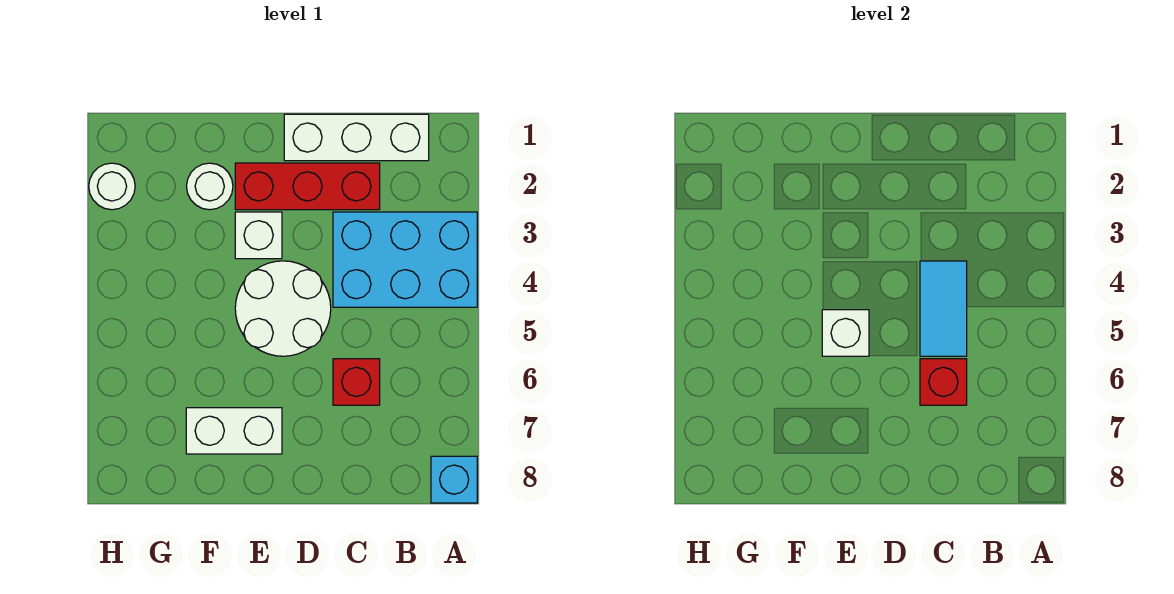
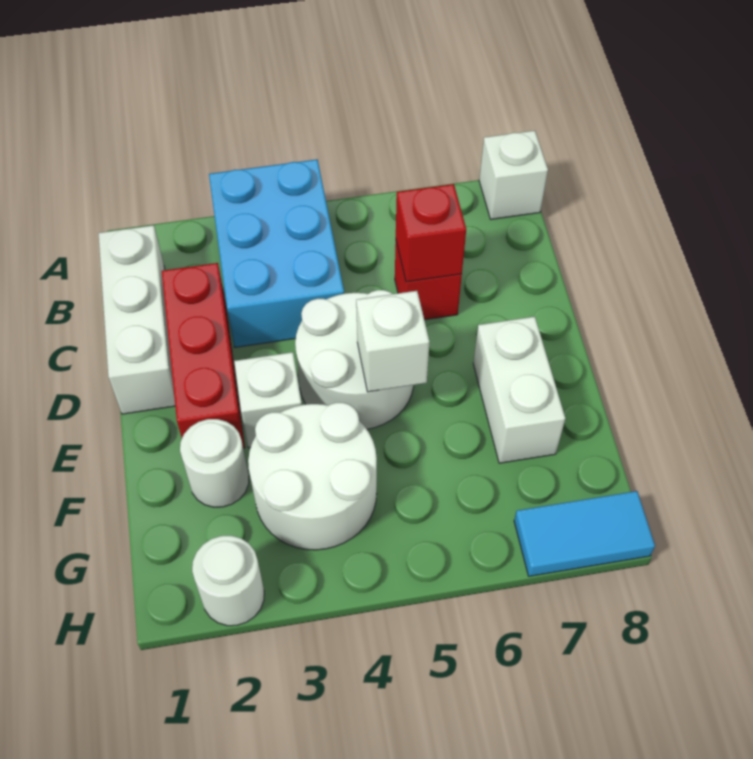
cyan 1x1 brick [431,456,477,503] -> white 1x1 brick [479,131,548,219]
cyan 1x2 tile [920,261,967,356] -> cyan 1x2 tile moved to [514,491,655,576]
none -> white 2x2 round brick [248,403,377,550]

